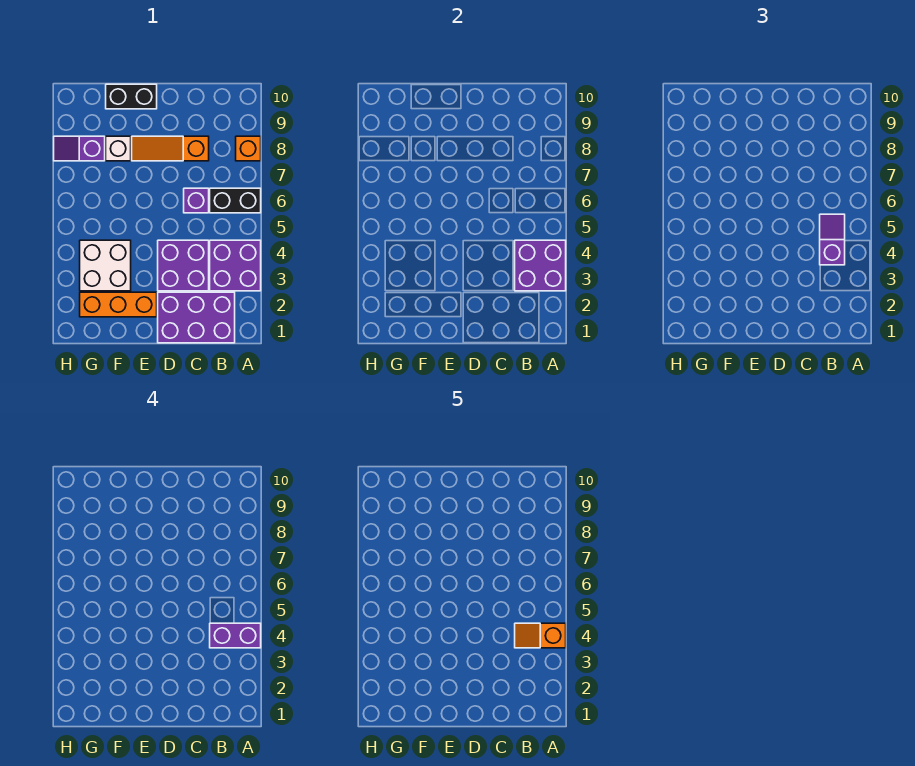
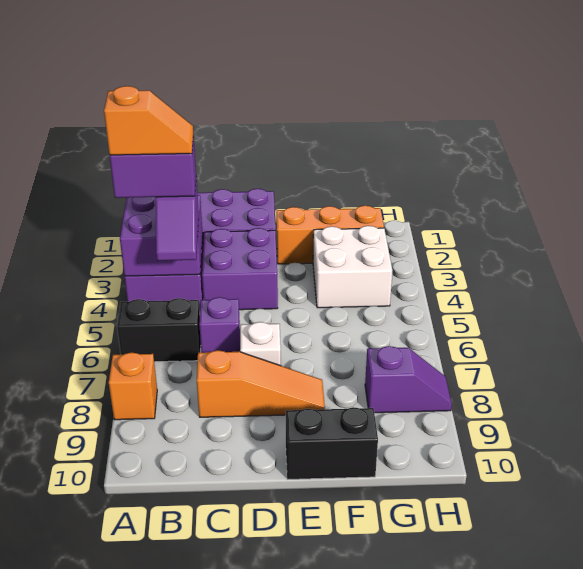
white 1x1 brick [106,136,131,161] -> white 1x1 brick moved to [240,322,281,366]

